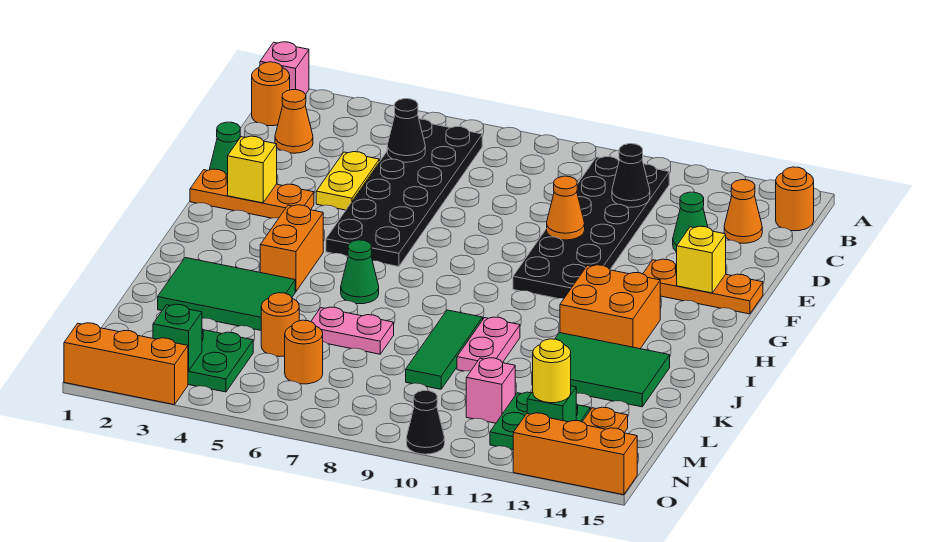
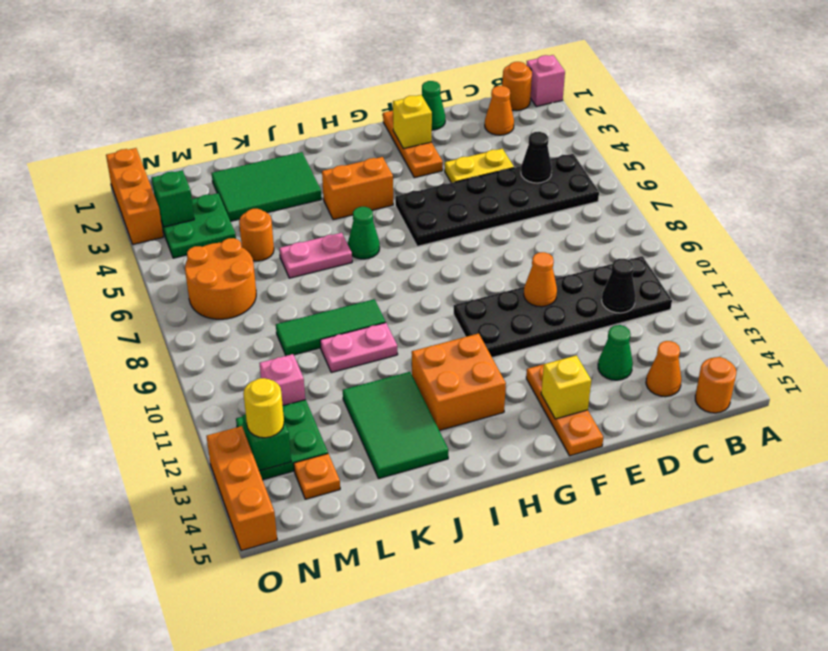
green 2x3 tile [158,258,295,330] -> green 2x3 tile turned to [212,152,322,221]
pink 1x2 plate [311,307,394,354] -> pink 1x2 plate turned to [279,233,352,278]
orange 1x1 round brick [285,320,323,384] -> orange 2x2 round brick [185,238,256,319]
black 1x1 cone [407,391,445,454] -> none

